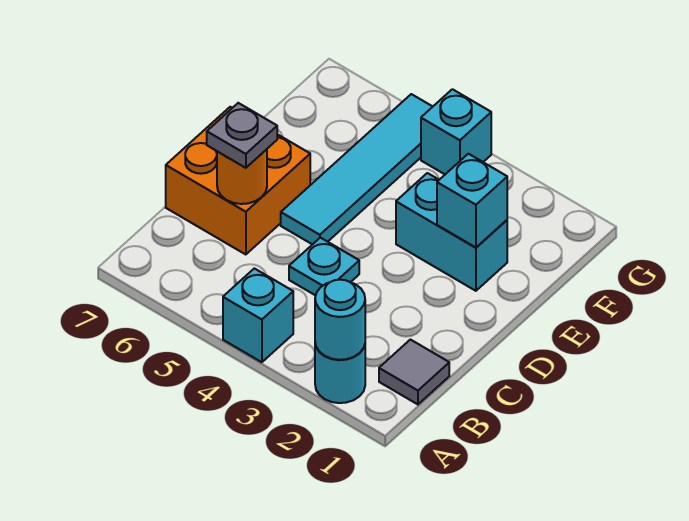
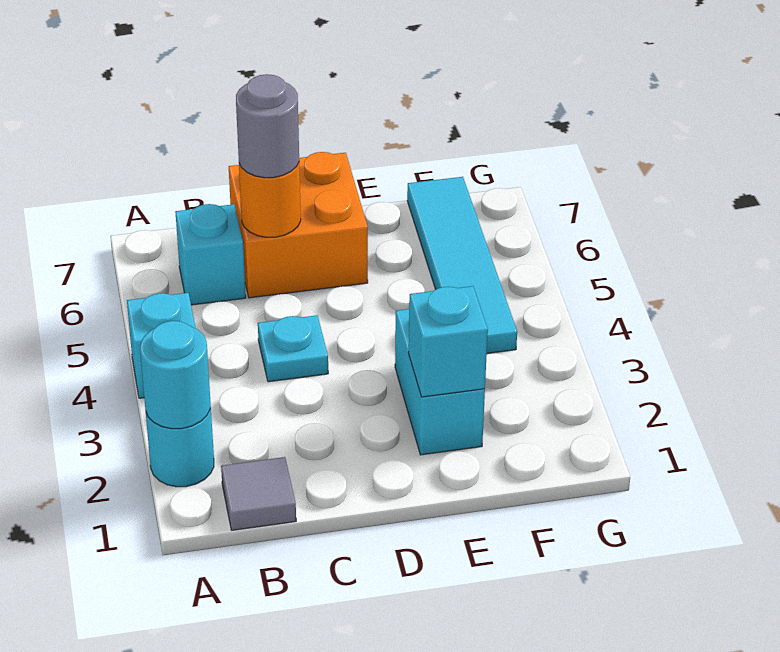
grey 1x1 plate [207,103,277,168] -> grey 1x1 round brick [236,74,299,178]
cyan 1x4 tile [281,94,433,244] -> cyan 1x4 tile turned to [407,177,517,353]
cyan 1x1 brick [421,89,491,174] -> cyan 1x1 brick moved to [175,204,246,305]

